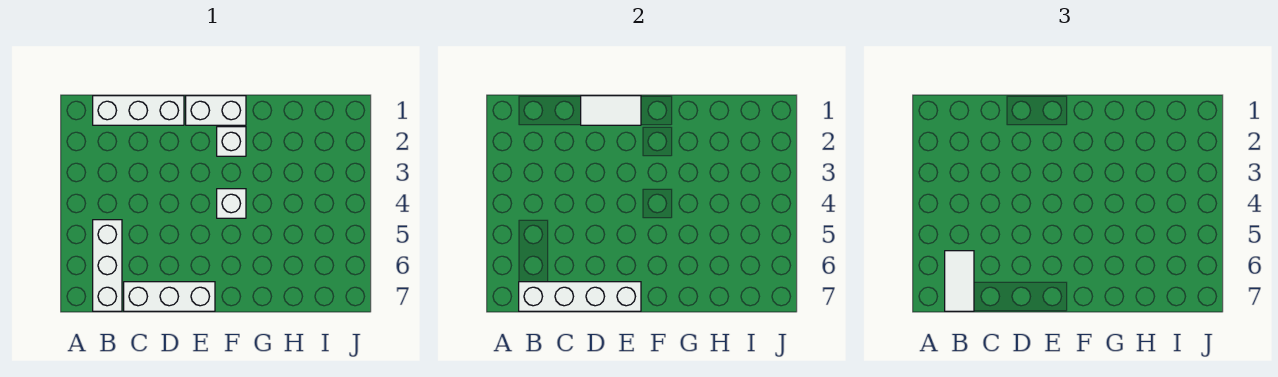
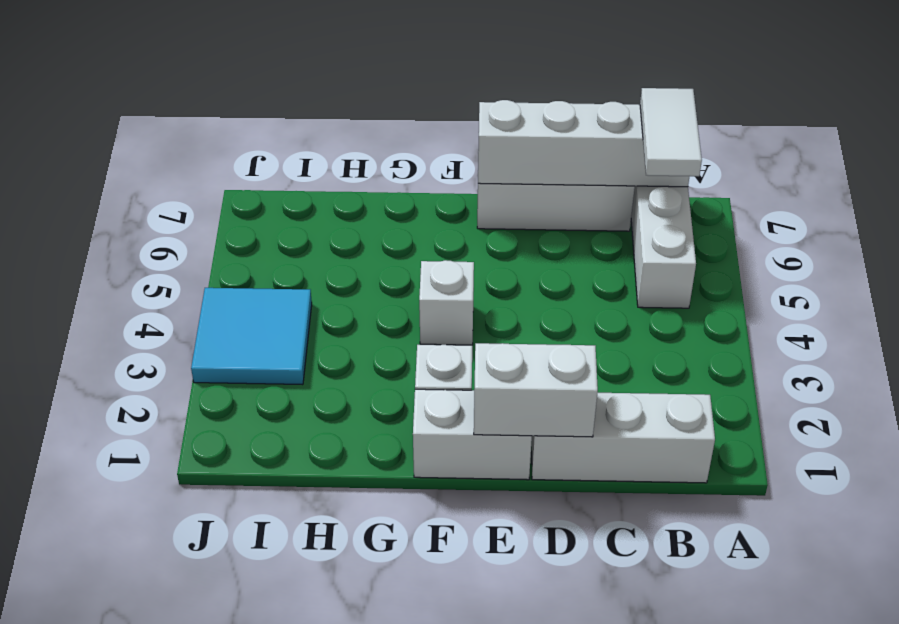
white 1x2 tile [581,96,641,125] -> white 1x2 brick [474,343,598,437]
none -> cyan 2x2 tile [191,288,312,385]

